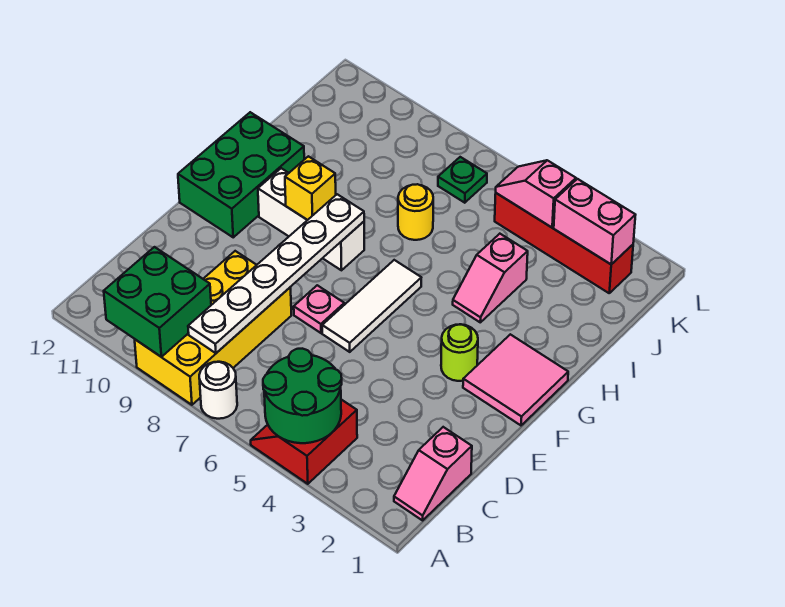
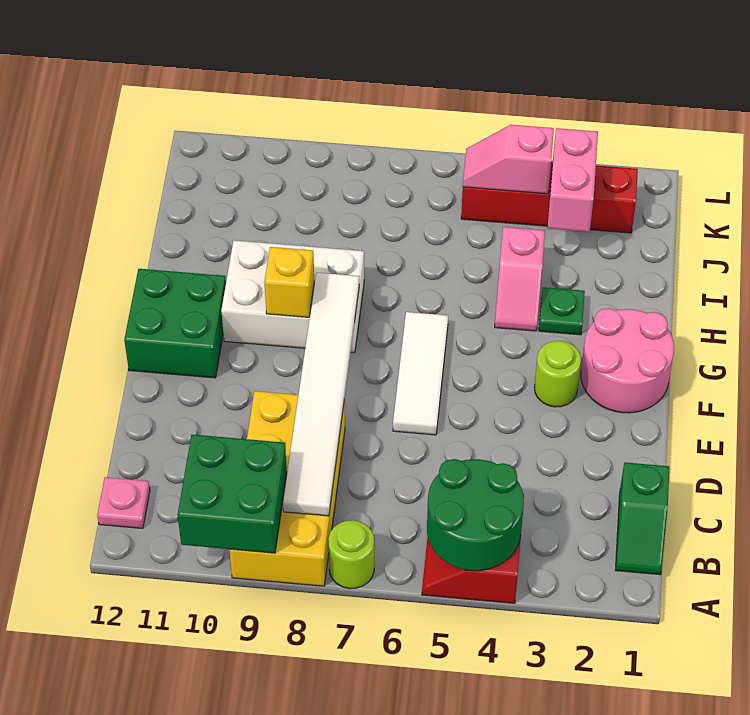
white 1x1 round brick [199,362,237,419] -> lime 1x1 round brick [328,520,374,589]
pink 1x2 slope [394,427,472,520] -> green 1x2 slope [616,462,669,575]
white 1x6 plate [188,194,364,353] -> white 1x6 tile [283,273,359,516]
pink 1x1 plate [294,285,344,333] -> pink 1x1 plate moved to [97,477,150,529]
pink 2x2 tile [463,334,568,425] -> pink 2x2 round brick [581,308,674,413]
green 2x3 brick [178,112,304,237] -> green 2x2 brick [124,269,226,378]
white 1x3 brick [258,168,364,270] -> white 2x3 brick [221,240,364,352]
yellow 1x1 round brick [398,184,433,240] -> none
pink 1x2 brick [554,179,635,264] -> pink 1x2 brick turned to [548,128,598,232]
green 1x1 plate [438,157,487,203] -> green 1x1 plate moved to [539,287,585,335]

